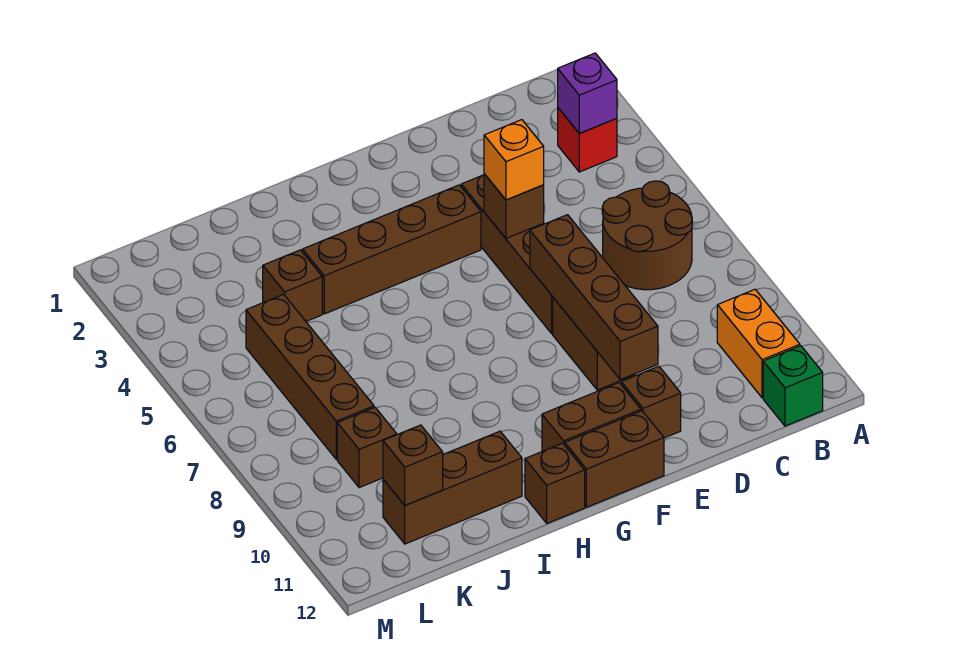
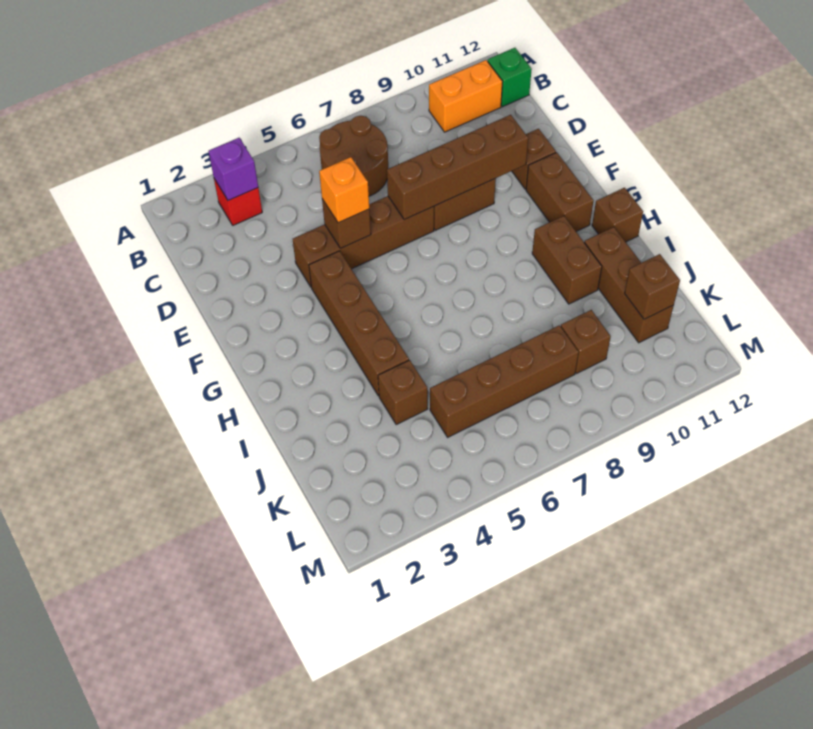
brown 1x2 brick [565,411,664,507] -> brown 1x2 brick moved to [532,216,602,304]

